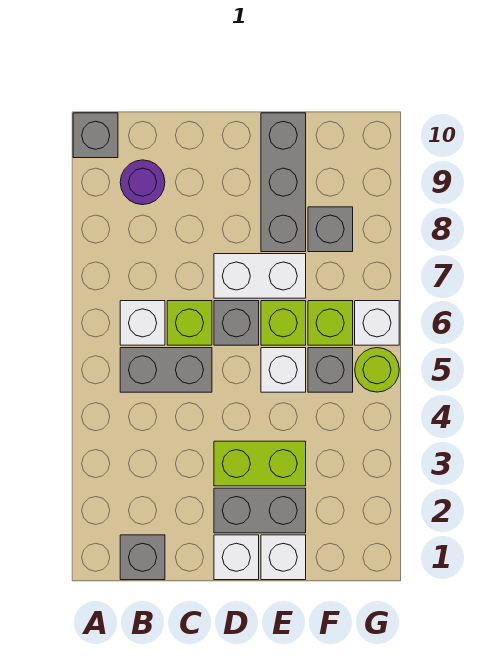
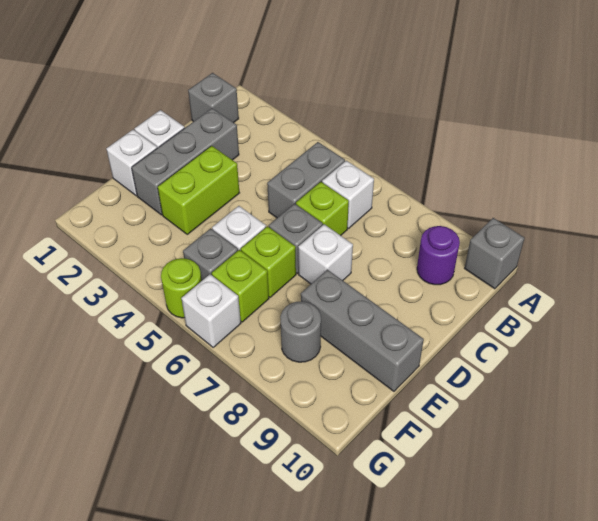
grey 1x2 brick [214,488,306,533] -> grey 1x3 brick [132,108,239,215]
white 1x2 brick [214,254,306,298] -> white 1x1 brick [298,224,353,284]
grey 1x1 brick [308,207,353,252] -> grey 1x1 round brick [280,301,321,362]

